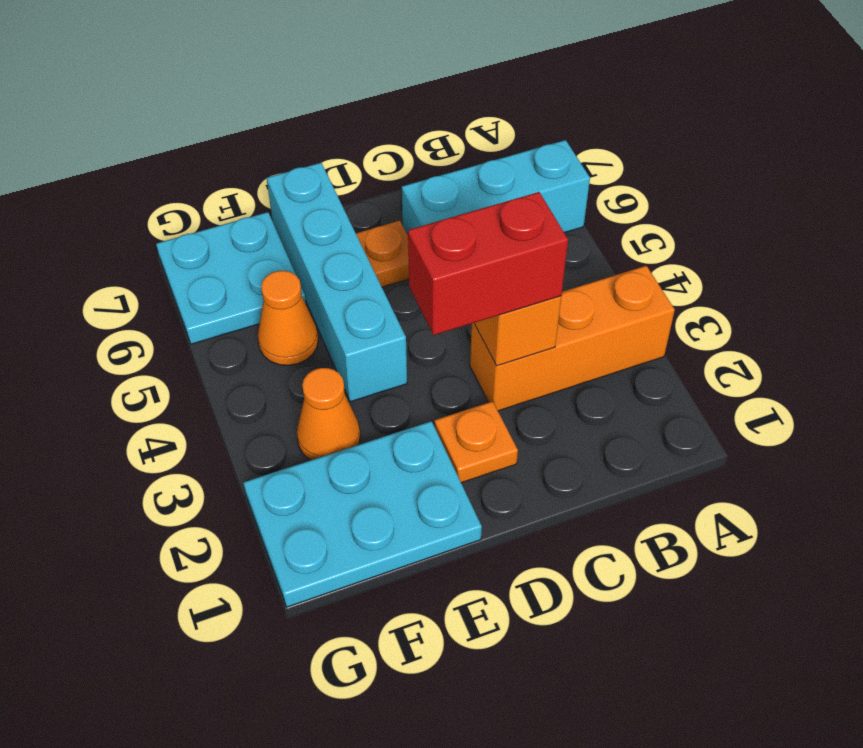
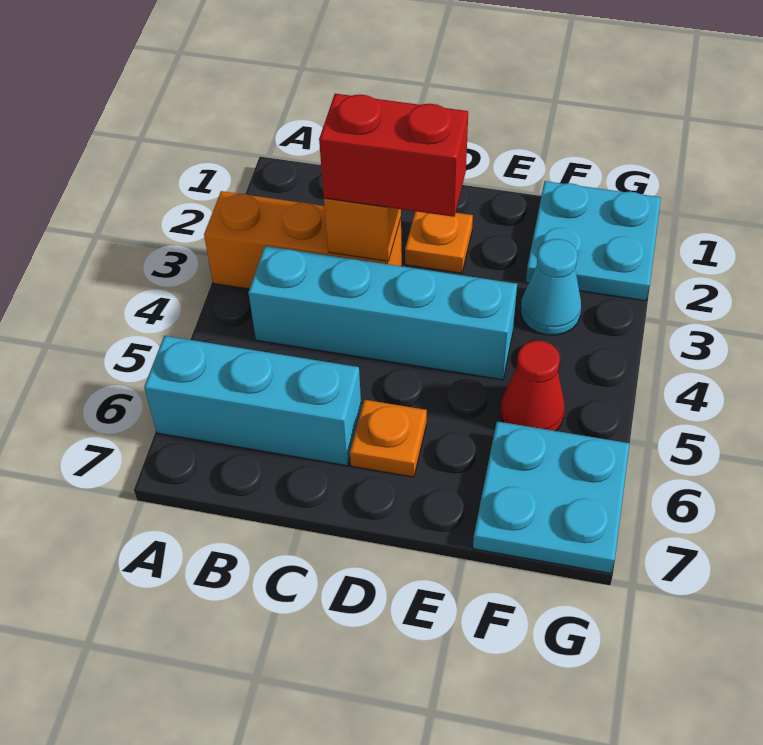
cyan 2x3 plate [243,421,482,607] -> cyan 2x2 plate [526,181,661,301]
cyan 1x4 brick [267,163,407,402] -> cyan 1x4 brick turned to [248,246,517,380]
orange 1x1 cone [297,368,360,460] -> cyan 1x1 cone [521,239,581,335]
orange 1x1 cone [258,271,318,365] -> red 1x1 cone [501,341,565,431]

